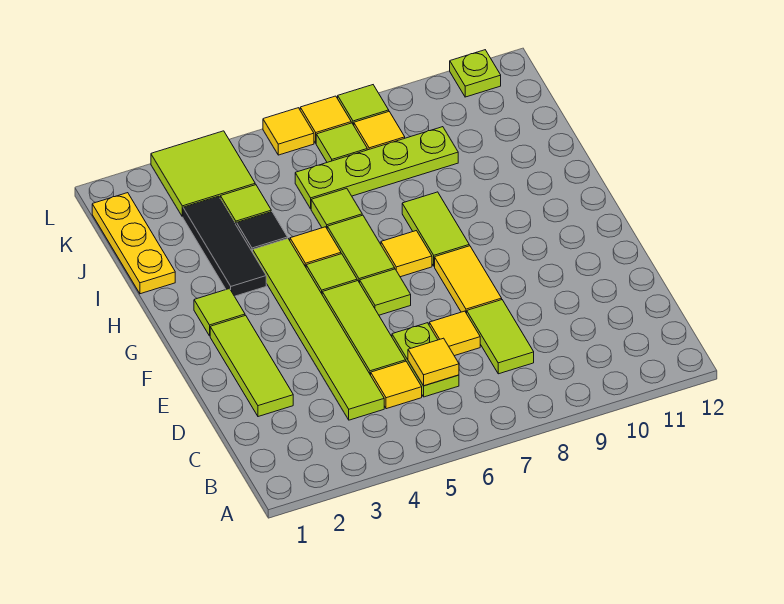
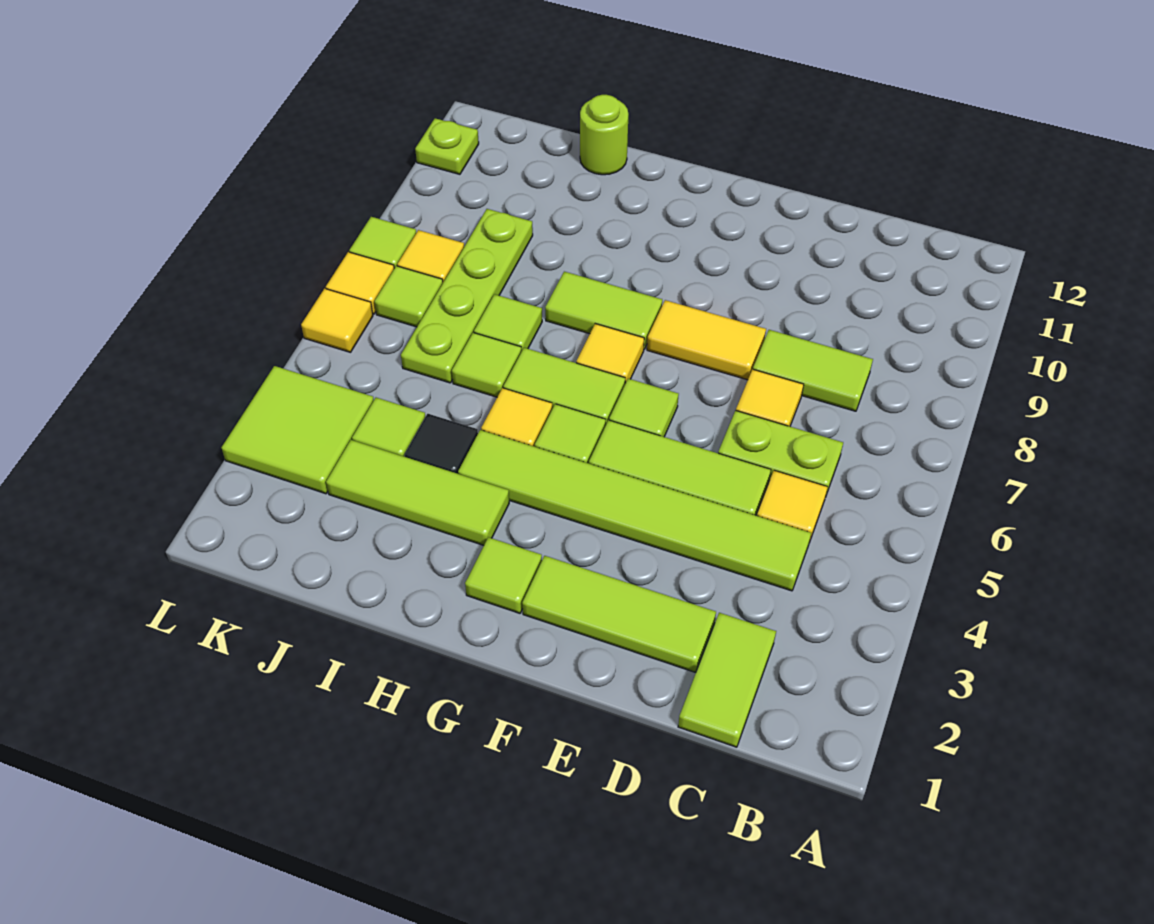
none -> lime 1x2 tile [678,613,776,747]
yellow 1x1 tile [408,338,459,386] -> none
black 1x3 tile [183,196,266,296] -> lime 1x3 tile [326,440,509,545]
yellow 1x3 plate [92,193,175,294] -> none
none -> lime 1x1 tile [474,294,542,351]
none -> lime 1x1 round brick [580,95,628,175]

